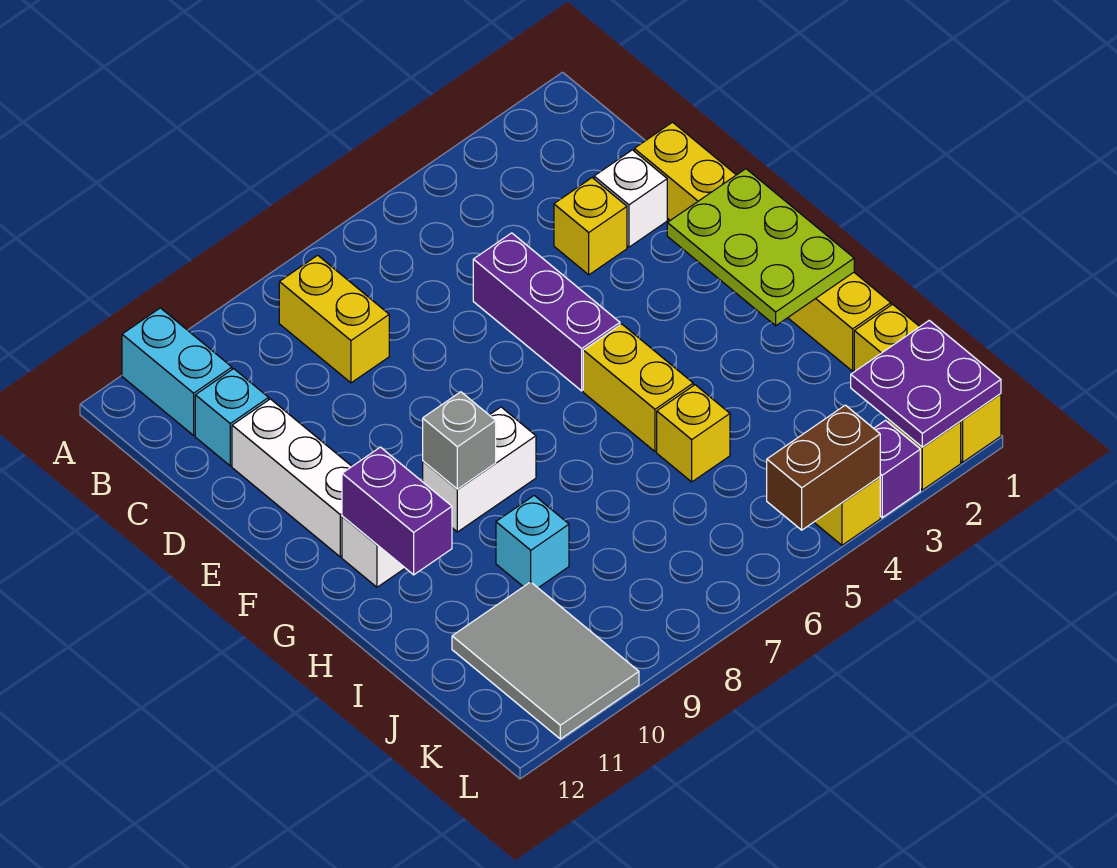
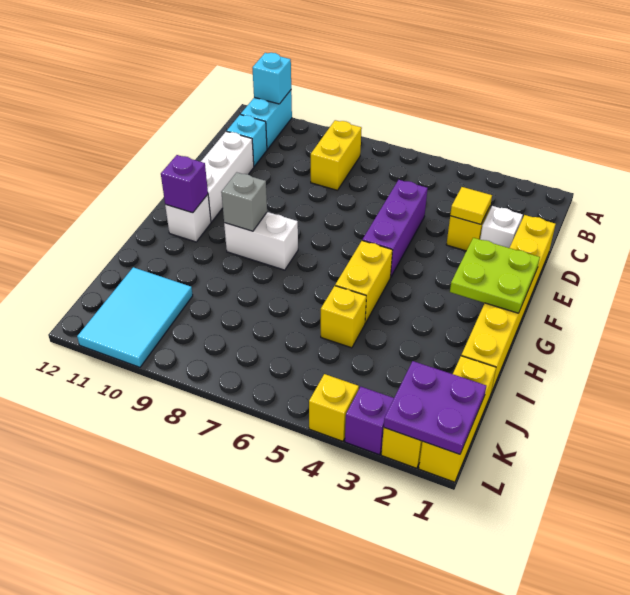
none -> yellow 1x1 tile [450,187,492,224]
lime 2x3 plate [667,169,854,326] -> lime 2x2 plate [450,238,540,313]
purple 1x2 brick [342,447,452,575] -> purple 1x1 brick [161,155,208,213]
cyan 1x1 brick [496,495,569,588] -> cyan 1x1 brick moved to [252,53,291,104]
grey 2x3 tile [452,582,639,739] -> cyan 2x3 tile [77,267,193,367]
brown 1x2 brick [767,405,880,530] -> none

